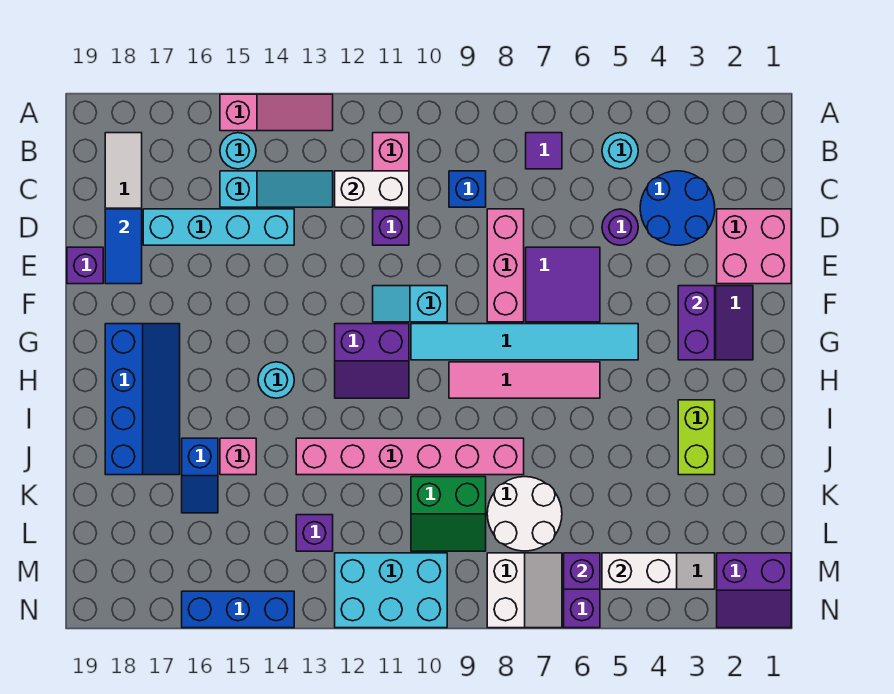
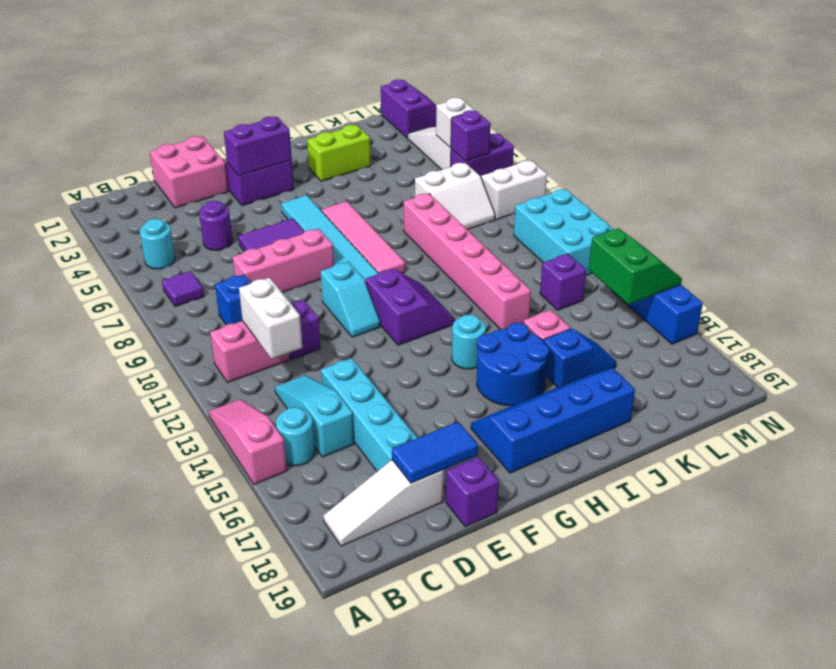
blue 2x2 round brick [640,171,715,245] -> blue 2x2 round brick moved to [477,323,549,406]
white 2x2 round brick [487,477,562,551] -> white 2x2 slope [415,163,495,230]
green 2x2 slope [411,477,486,551] -> green 2x2 slope moved to [589,228,682,305]
white 1x2 brick [602,553,677,589] -> white 1x1 brick [436,98,475,147]

